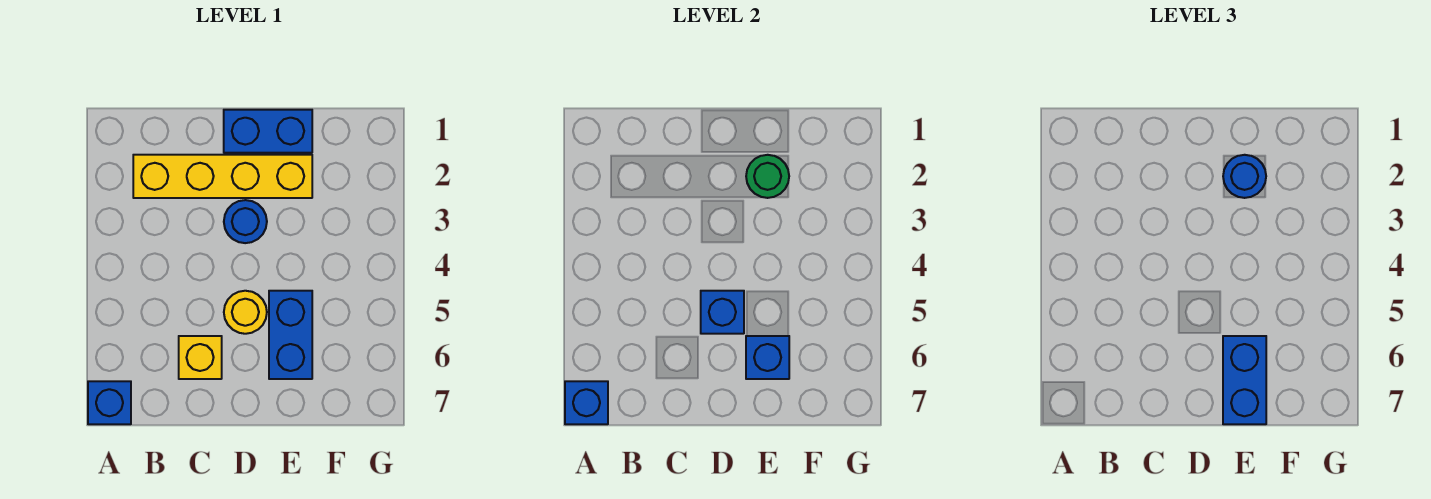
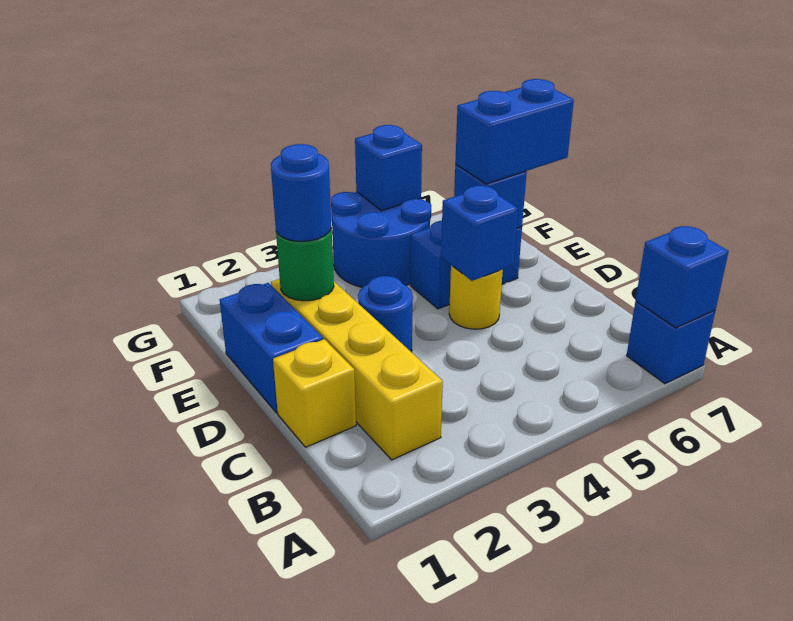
yellow 1x1 brick [179,336,222,379] -> yellow 1x1 brick moved to [273,339,356,447]
none -> blue 2x2 round brick [331,192,431,288]
none -> blue 1x1 brick [355,125,422,211]

